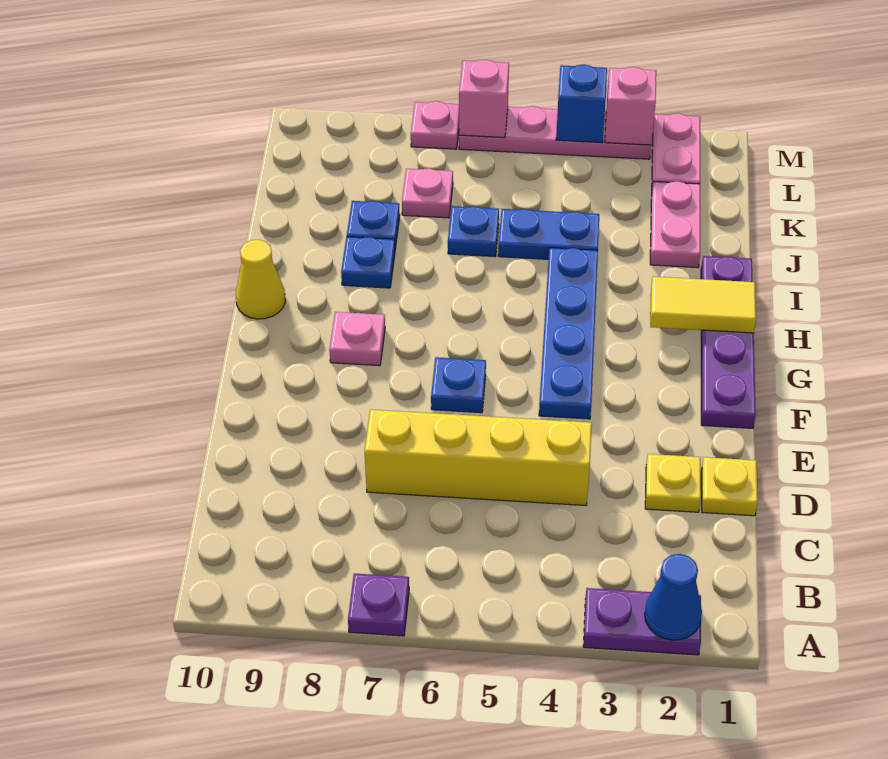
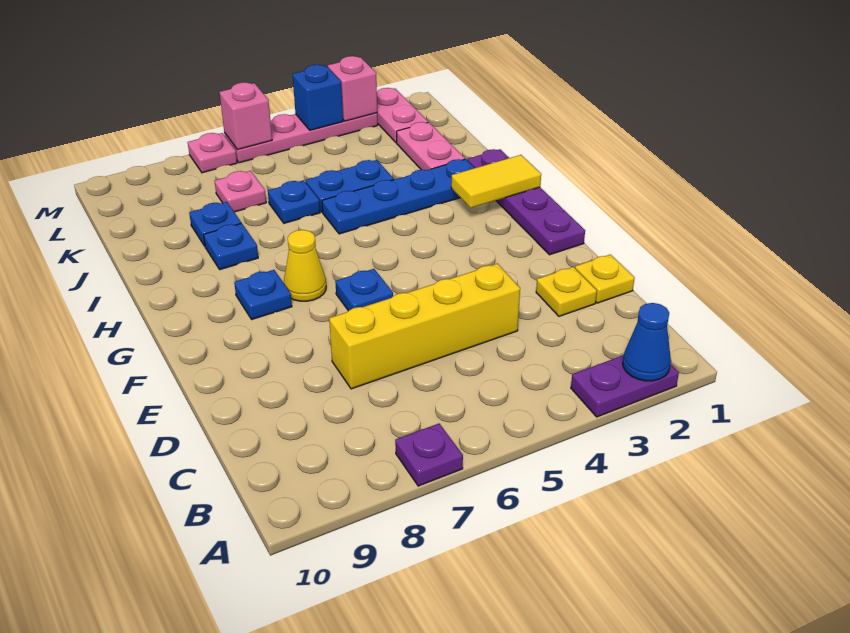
blue 1x4 plate [539,248,598,419] -> blue 1x4 plate turned to [322,159,474,234]
pink 1x1 plate [329,312,385,366] -> blue 1x1 plate [234,270,292,319]
yellow 1x1 cone [236,240,285,319] -> yellow 1x1 cone moved to [284,230,326,301]

